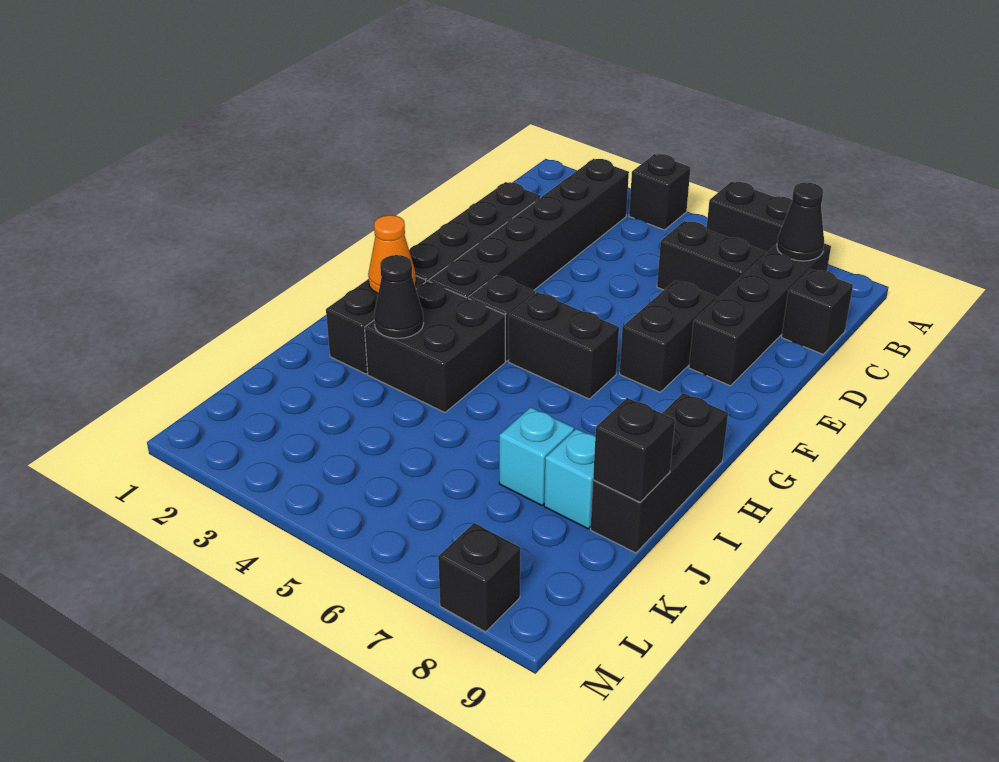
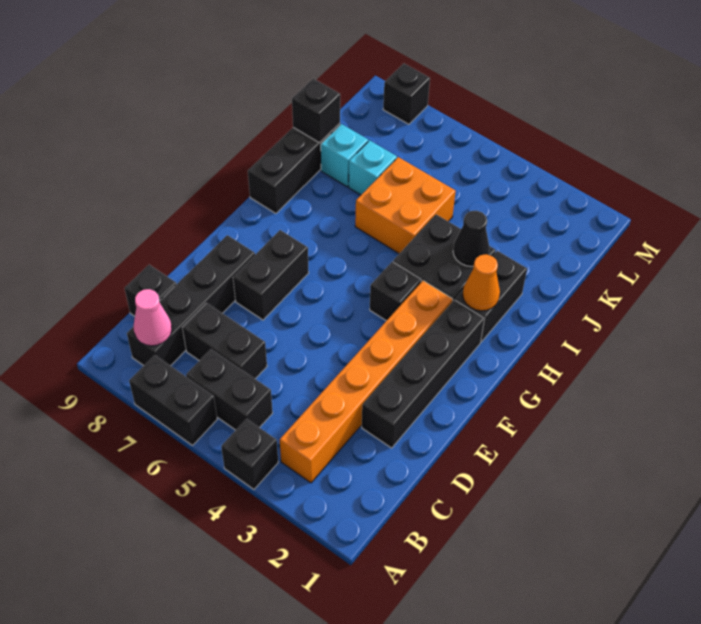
black 1x6 brick [429,159,629,298] -> orange 1x6 brick [280,281,453,483]
black 1x1 cone [777,182,824,261] -> pink 1x1 cone [134,289,172,346]
black 1x2 brick [509,292,619,399] -> black 1x2 brick moved to [186,349,273,430]
none -> orange 2x2 brick [355,157,456,253]

